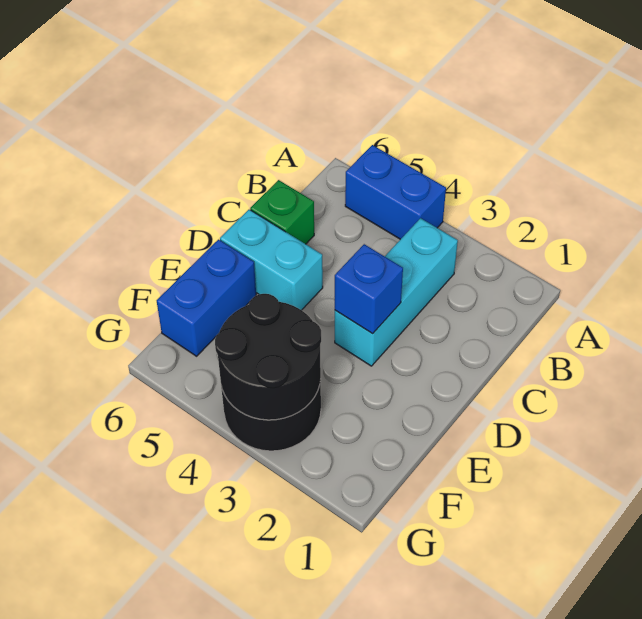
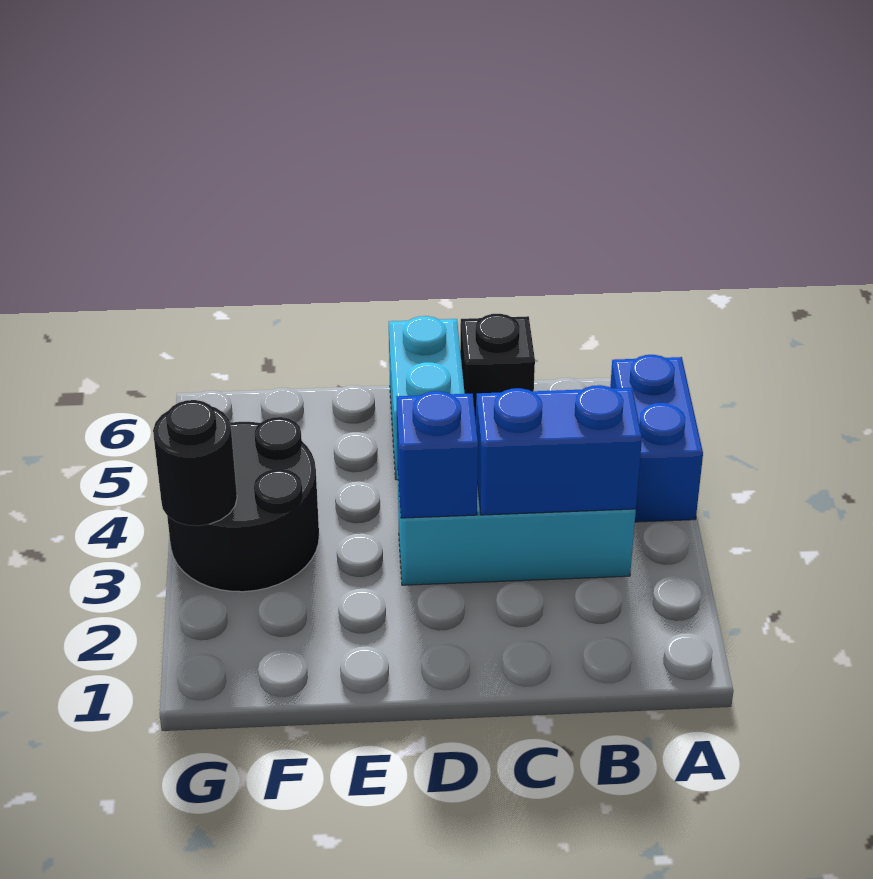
green 1x1 brick [250,180,314,244] -> black 1x1 brick [460,314,535,420]
blue 1x2 brick [157,240,256,356] -> blue 1x2 brick moved to [476,385,642,515]
black 2x2 round brick [215,294,321,420] -> black 1x1 round brick [153,400,237,526]

